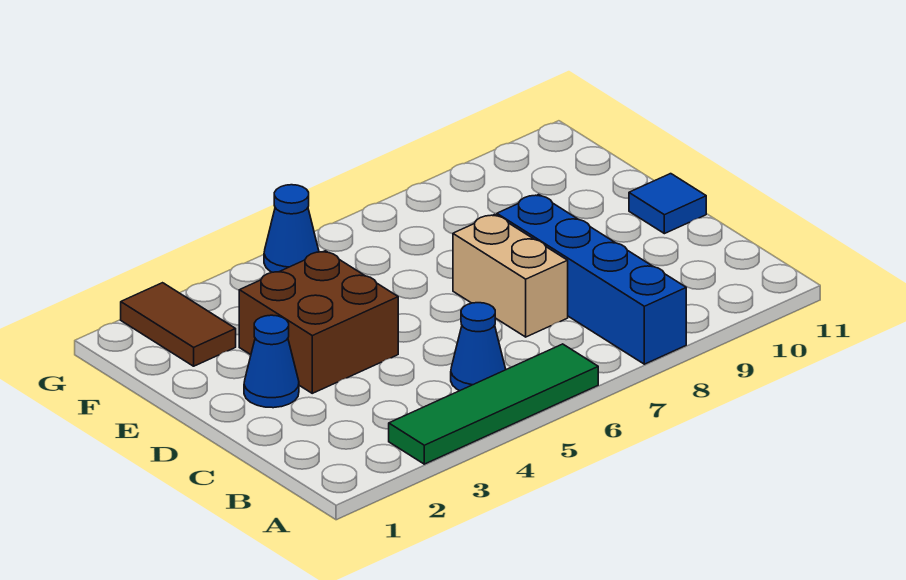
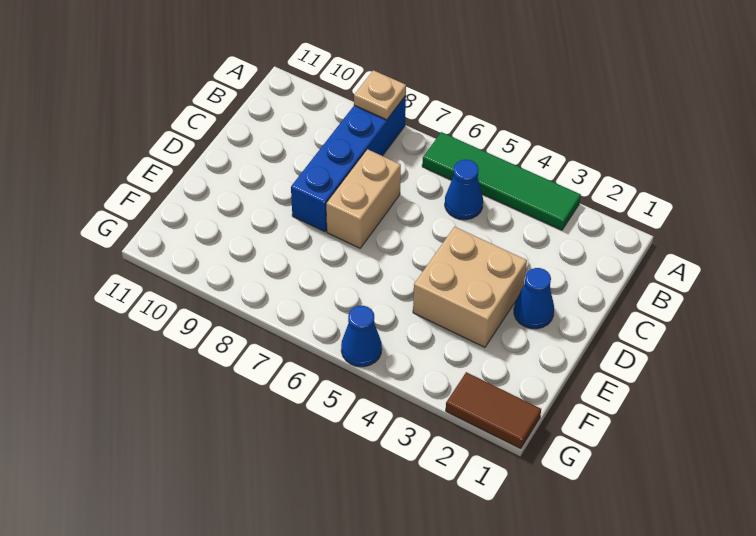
none -> tan 1x1 plate [354,70,406,120]
brown 2x2 brick [239,251,398,393] -> tan 2x2 brick [413,227,527,347]
blue 1x1 tile [629,174,706,234] -> none
brown 1x2 tile [121,283,236,366] -> brown 1x2 tile turned to [446,372,541,449]

